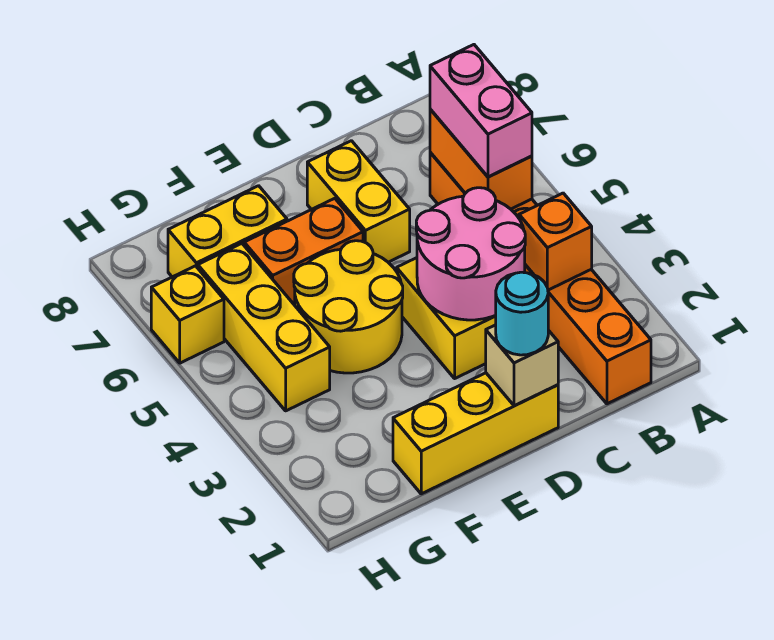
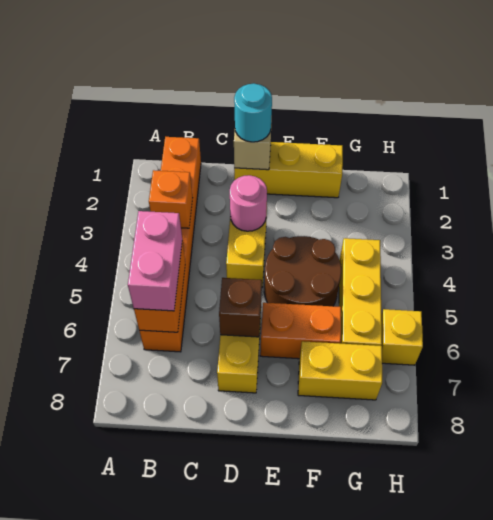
pink 2x2 round brick [416,188,525,320] -> pink 1x1 round brick [230,175,267,231]
none -> brown 1x1 brick [219,278,262,337]
yellow 2x2 round brick [294,241,403,373] -> brown 2x2 round brick [264,236,341,306]

